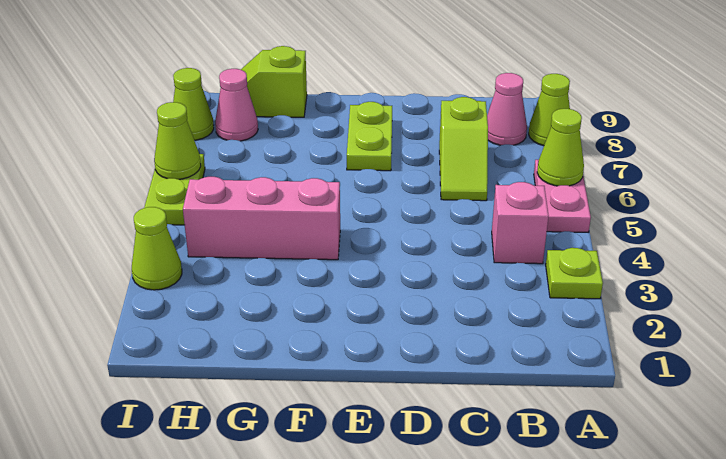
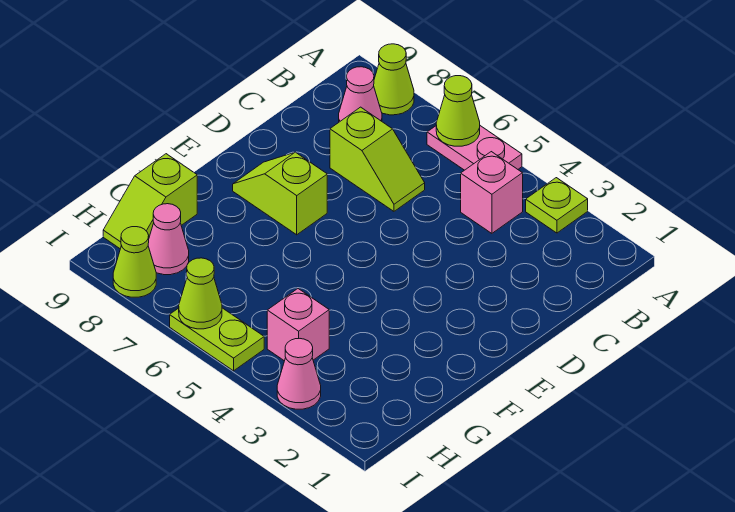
lime 1x2 plate [347,102,392,171] -> lime 1x2 slope [233,152,327,235]
pink 1x3 brick [183,177,340,260] -> pink 1x1 brick [267,289,329,361]
lime 1x1 cone [132,207,182,290] -> pink 1x1 cone [277,339,321,409]

